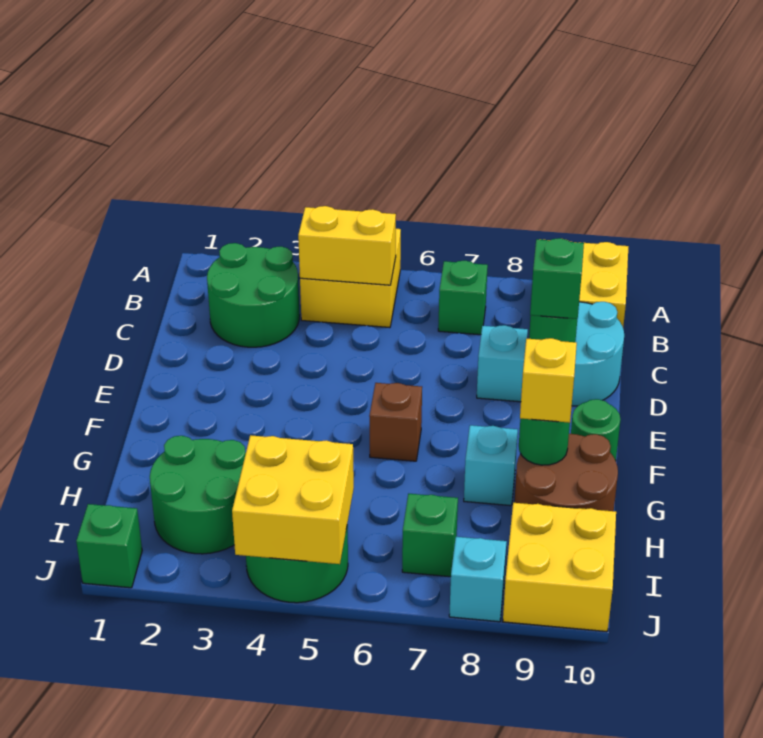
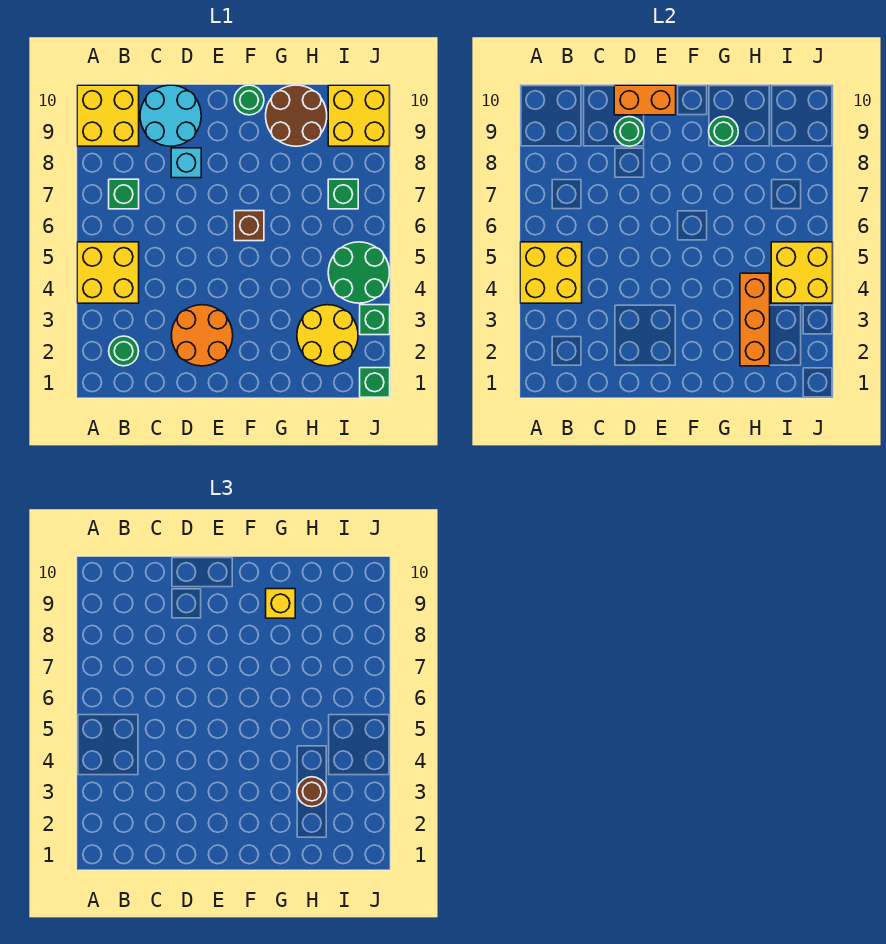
green 2x2 round brick [207,243,300,347] -> green 1x1 round brick [109,336,139,366]
yellow 1x2 brick [298,206,396,285] -> yellow 2x2 brick [520,242,582,303]
none -> orange 2x2 round brick [171,305,233,366]
green 1x1 brick [530,238,584,319] -> green 1x1 brick moved to [360,305,390,335]
none -> orange 1x2 brick [614,85,676,115]
cyan 1x1 brick [464,425,518,506] -> none
green 2x2 round brick [150,436,246,554] -> yellow 2x2 round brick [297,305,358,366]
none -> orange 1x3 brick [740,273,770,366]
none -> brown 1x1 round brick [297,777,327,807]
cyan 1x1 brick [449,537,507,622] -> none

